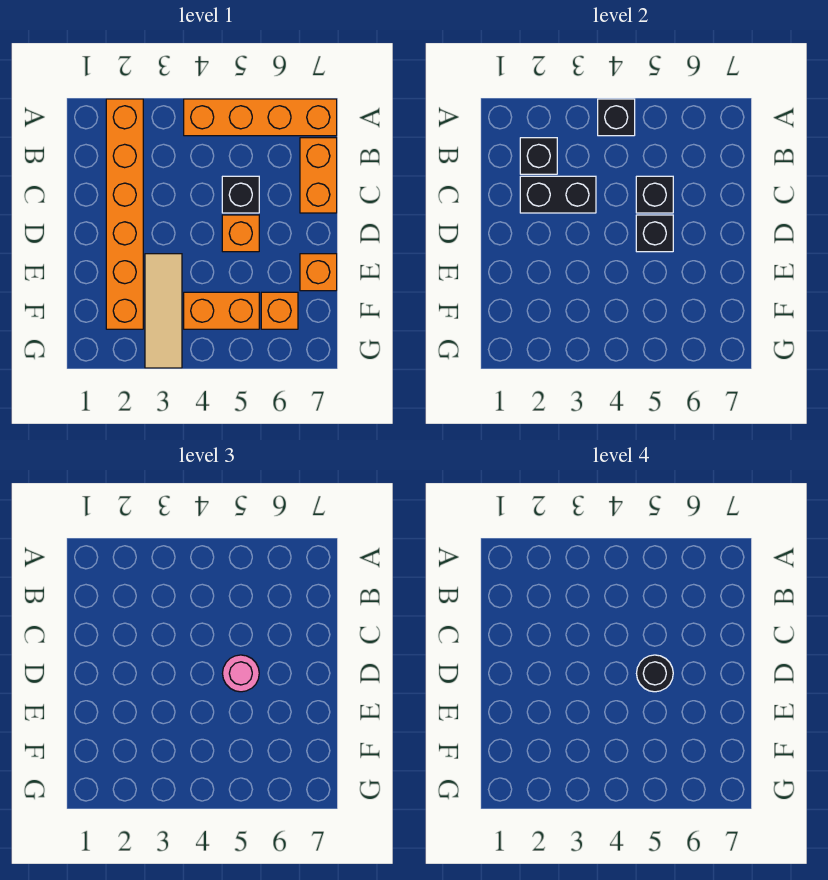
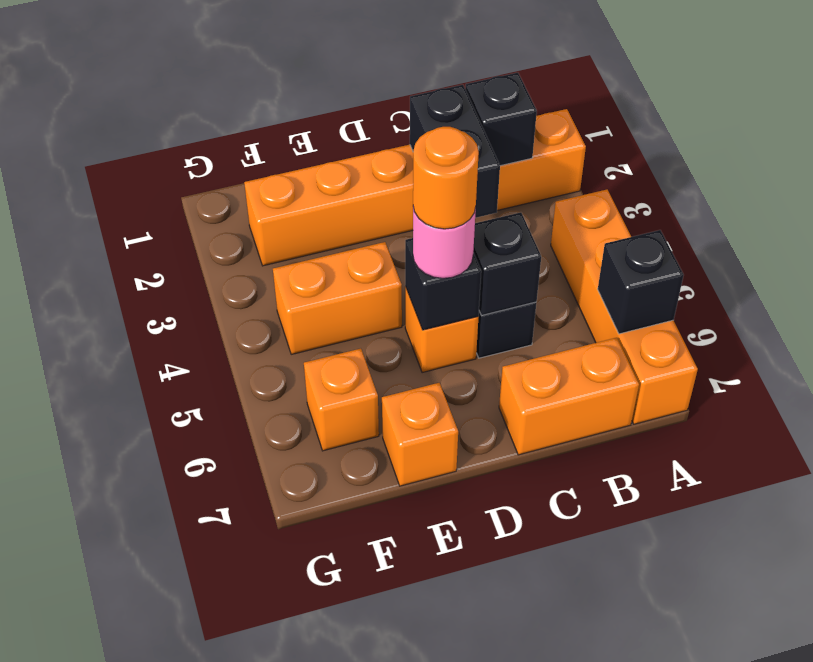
black 1x1 brick [598,99,635,136] -> black 1x1 brick moved to [598,230,684,334]
black 1x1 round brick [637,655,673,692] -> orange 1x1 round brick [413,127,479,229]
tan 1x3 tile [145,254,182,368] -> none
orange 1x2 brick [184,292,259,329] -> orange 1x2 brick turned to [273,242,402,354]

